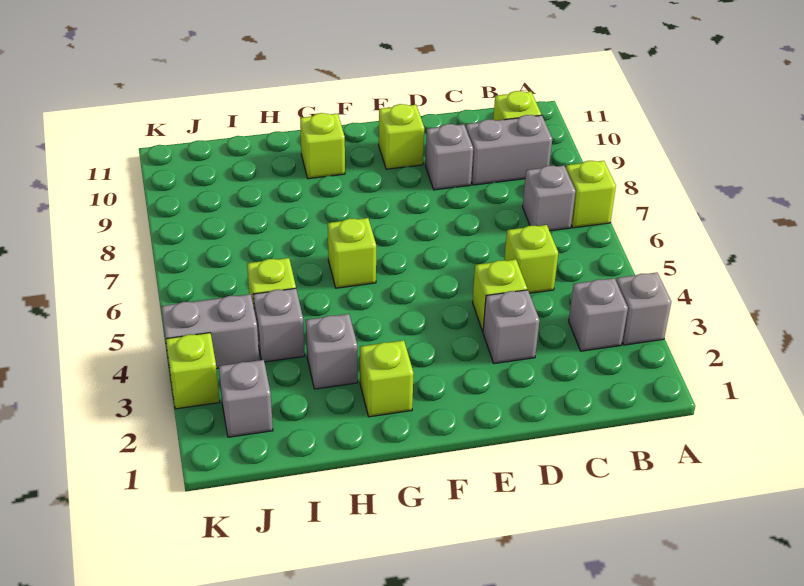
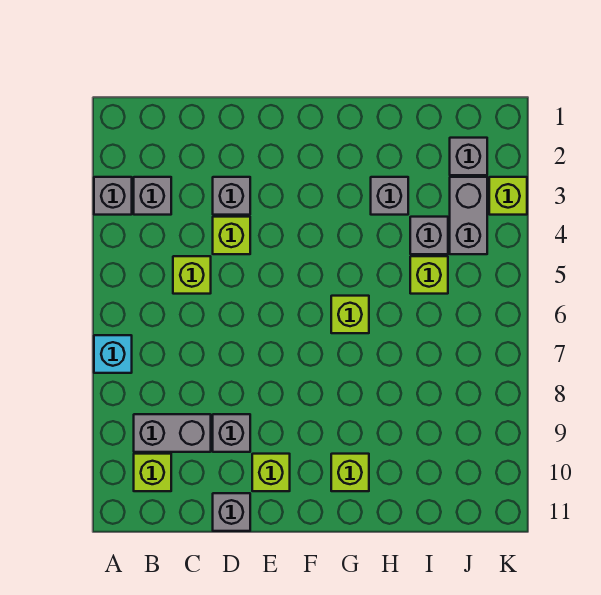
lime 1x1 brick [566,161,616,228] -> cyan 1x1 brick [94,335,132,373]
grey 1x1 brick [523,165,576,231] -> grey 1x1 brick moved to [213,493,250,531]
lime 1x1 brick [360,340,414,417] -> none
grey 1x2 brick [161,294,259,369] -> grey 1x2 brick turned to [450,177,487,254]

